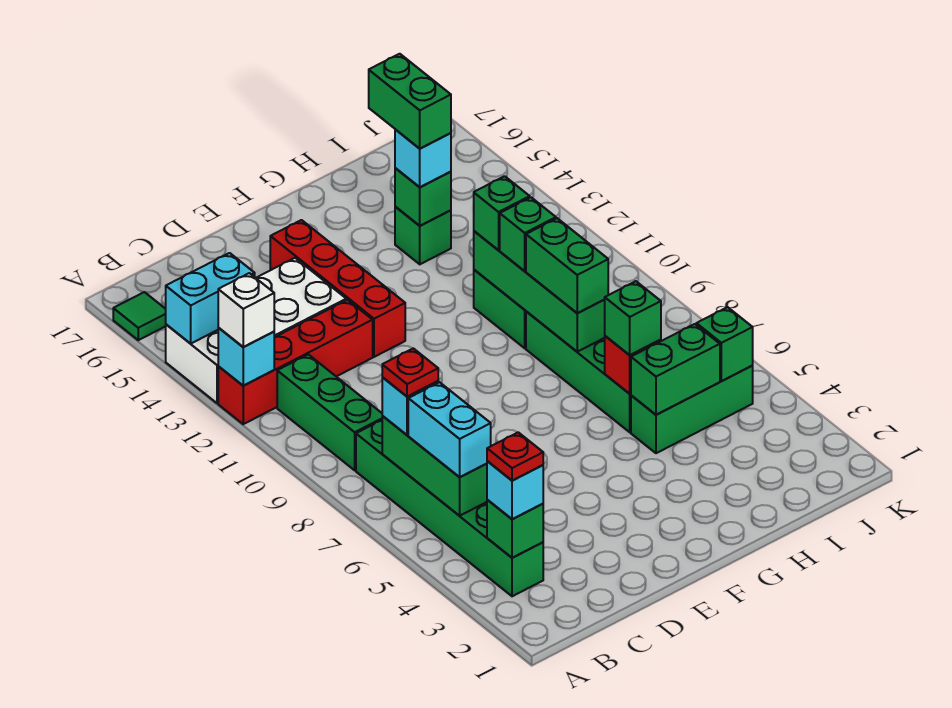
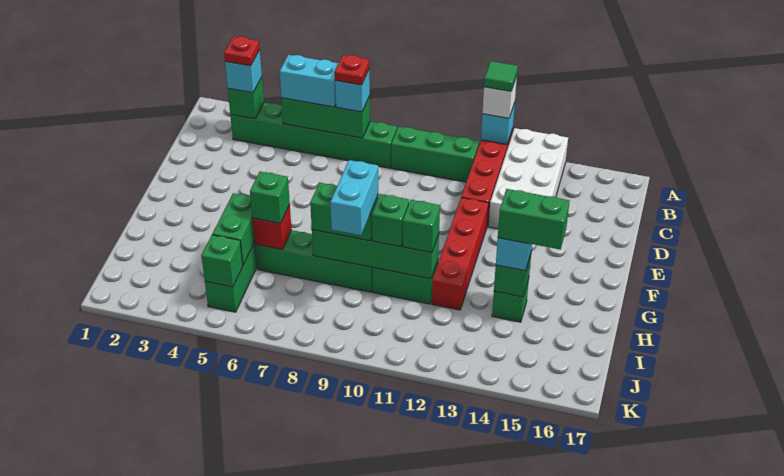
cyan 1x2 brick [166,253,255,344] -> cyan 1x2 brick moved to [330,160,378,235]
green 1x1 tile [113,292,166,340] -> green 1x1 tile moved to [484,61,518,91]
red 1x4 brick [270,220,405,357] -> red 1x4 brick turned to [432,198,488,310]

